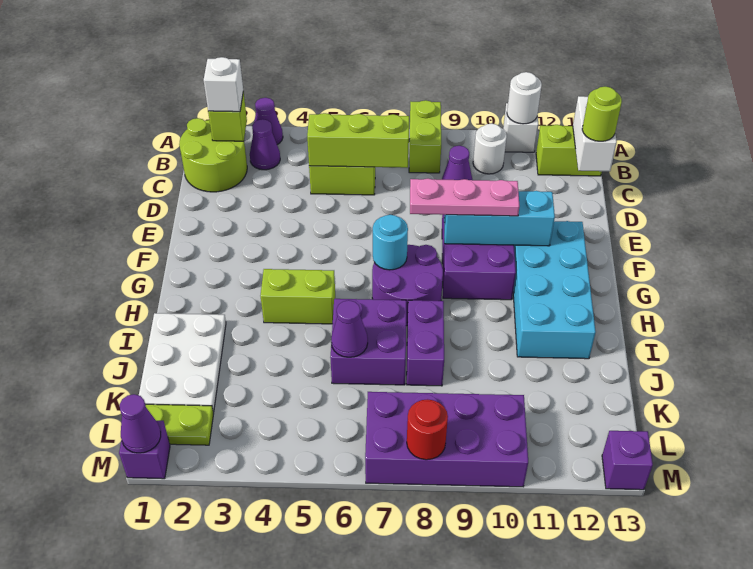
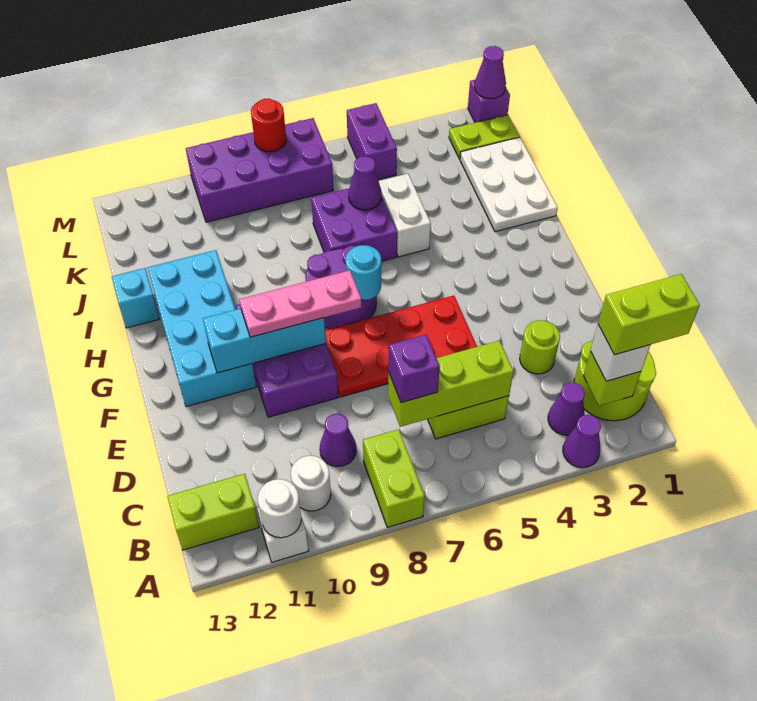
white 1x2 brick [573,96,617,171] -> white 1x2 brick moved to [379,174,431,257]
lime 1x1 round brick [582,87,622,141] -> lime 1x1 round brick moved to [520,320,560,374]
none -> red 2x4 plate [325,296,477,397]
lime 1x2 brick [260,269,335,324] -> lime 1x2 brick moved to [598,274,700,355]
purple 1x2 brick [407,300,444,386] -> purple 1x2 brick moved to [347,103,397,180]
none -> cyan 1x1 brick [112,268,160,328]
purple 1x1 brick [602,431,653,490] -> purple 1x1 brick moved to [389,335,440,403]

